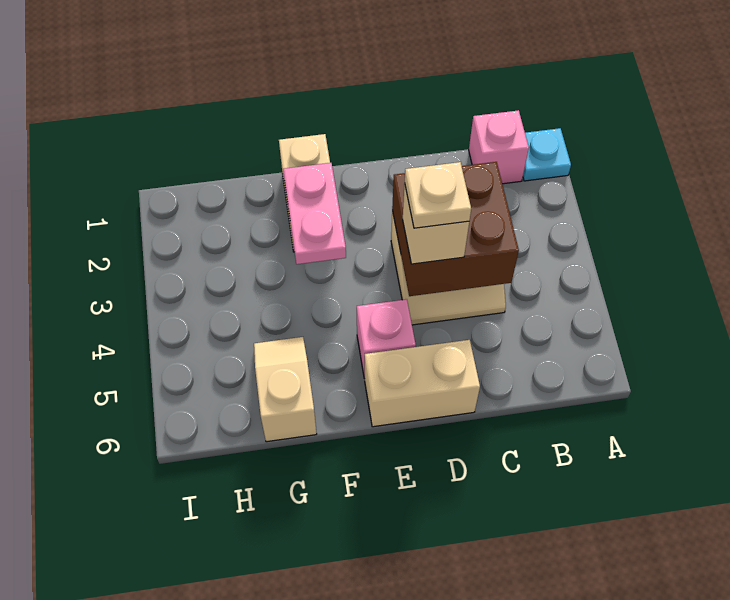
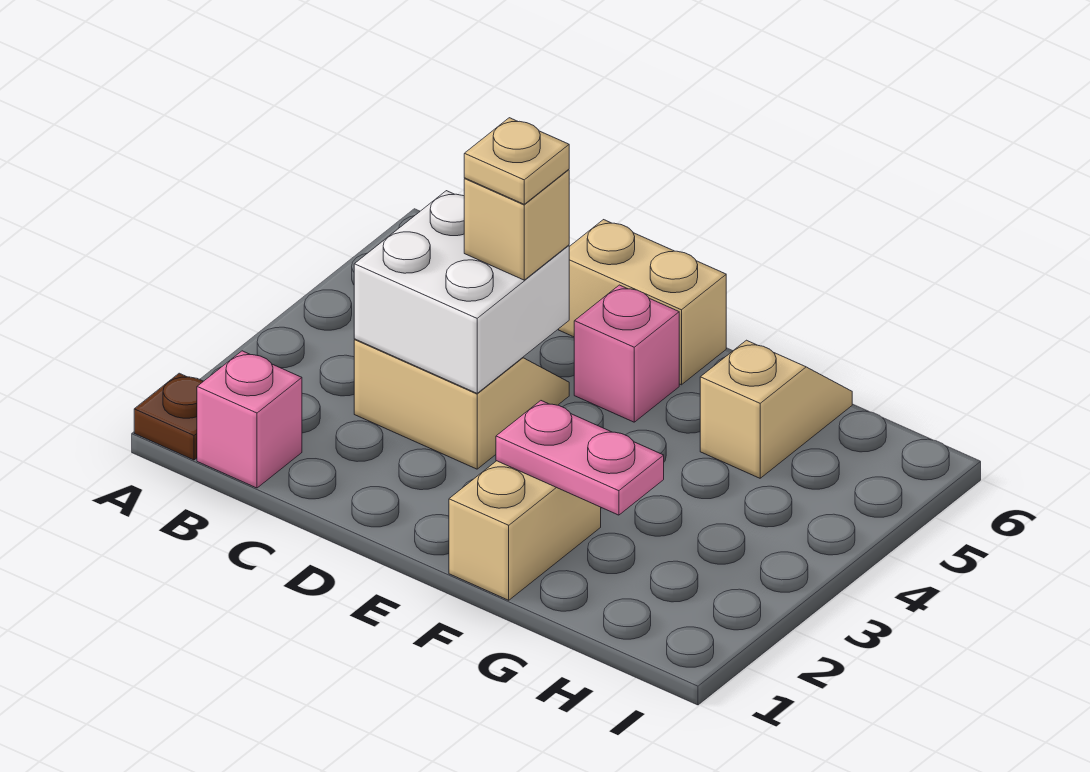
cyan 1x1 plate [523,128,571,181] -> brown 1x1 plate [134,373,203,460]
brown 2x2 brick [392,162,519,296] -> white 2x2 brick [354,191,569,393]
pink 1x2 plate [283,163,346,264] -> pink 1x2 plate turned to [496,401,664,515]
tan 1x2 slope [254,337,317,442] -> tan 1x2 slope turned to [700,340,852,478]

